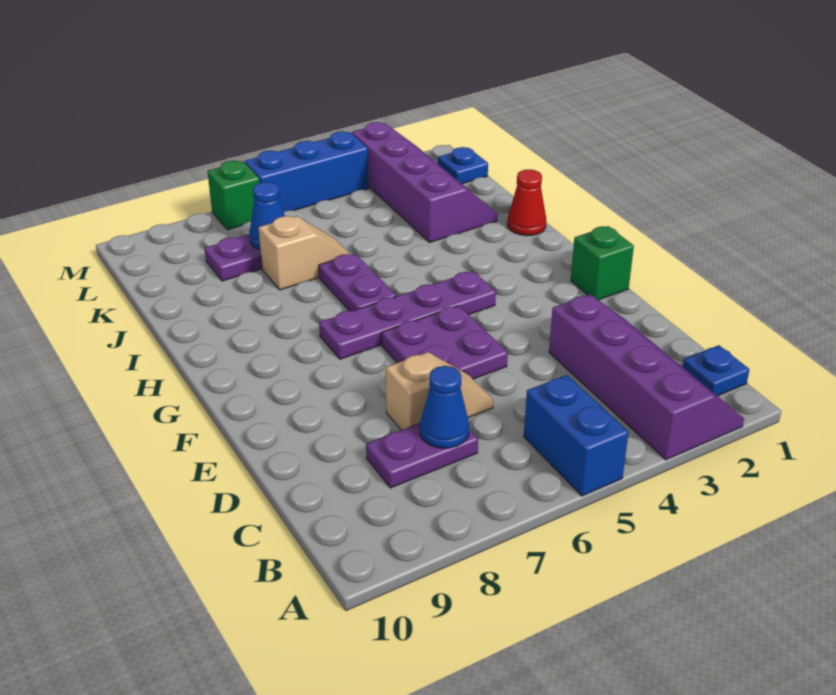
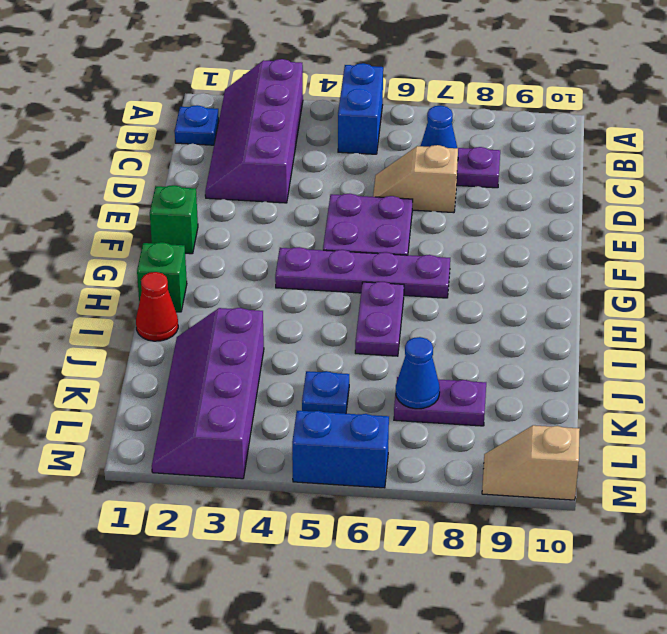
tan 1x2 slope [259,216,351,290] -> tan 1x2 slope moved to [482,425,580,500]
blue 1x1 plate [438,147,488,184] -> blue 1x1 plate moved to [302,371,349,414]
blue 1x3 brick [245,131,369,212] -> blue 1x2 brick [292,411,389,488]
green 1x1 brick [207,161,259,230] -> green 1x1 brick moved to [137,242,187,312]

